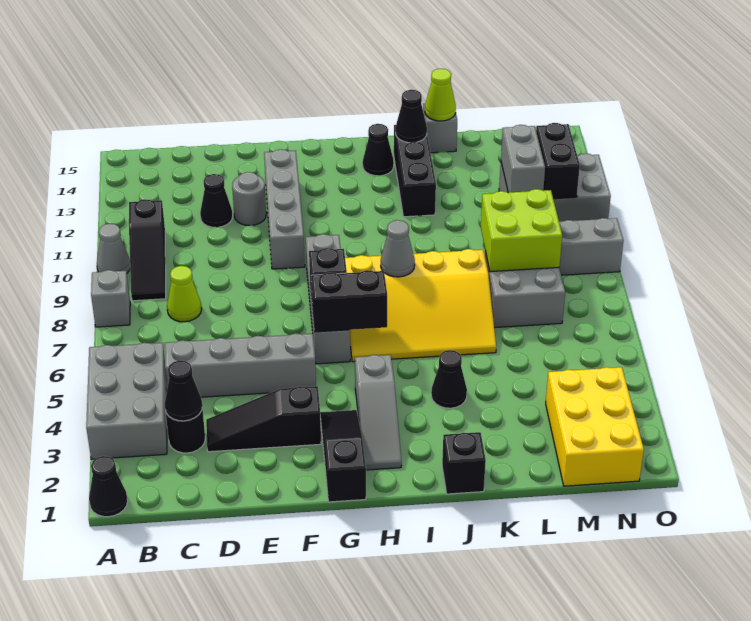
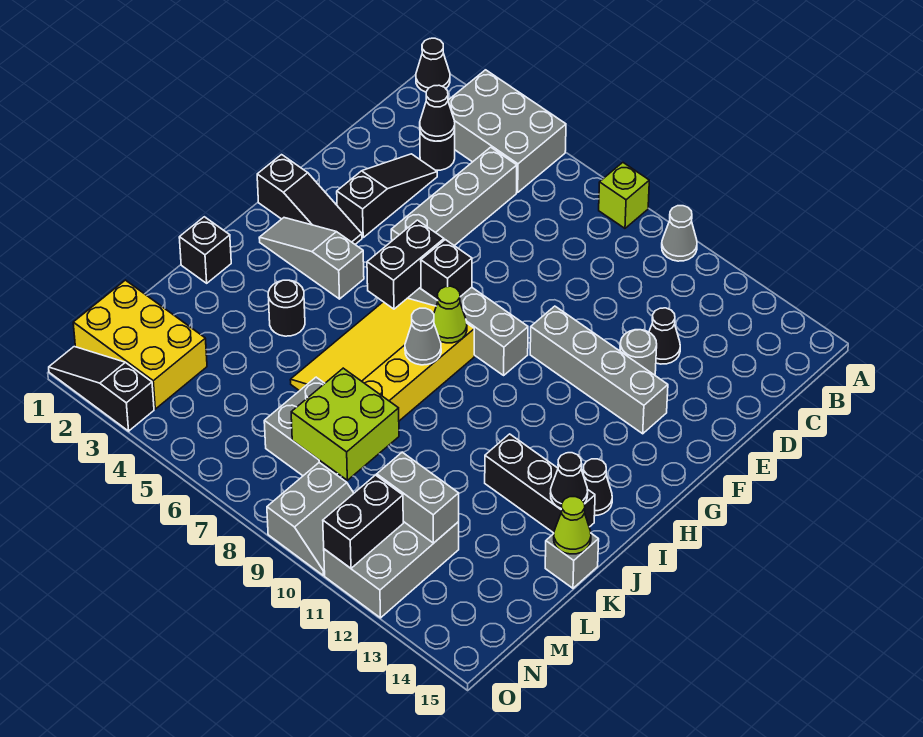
grey 1x1 brick [91,270,130,327] -> lime 1x1 brick [599,162,649,228]
black 1x3 slope [129,199,166,301] -> black 1x3 slope moved to [49,347,154,431]
lime 1x1 cone [167,266,202,322] -> lime 1x1 cone moved to [434,286,467,343]
black 1x1 cone [431,350,467,408] -> black 1x1 round brick [268,280,305,336]
black 1x2 brick [536,123,580,199] -> black 1x2 brick turned to [323,475,403,568]

